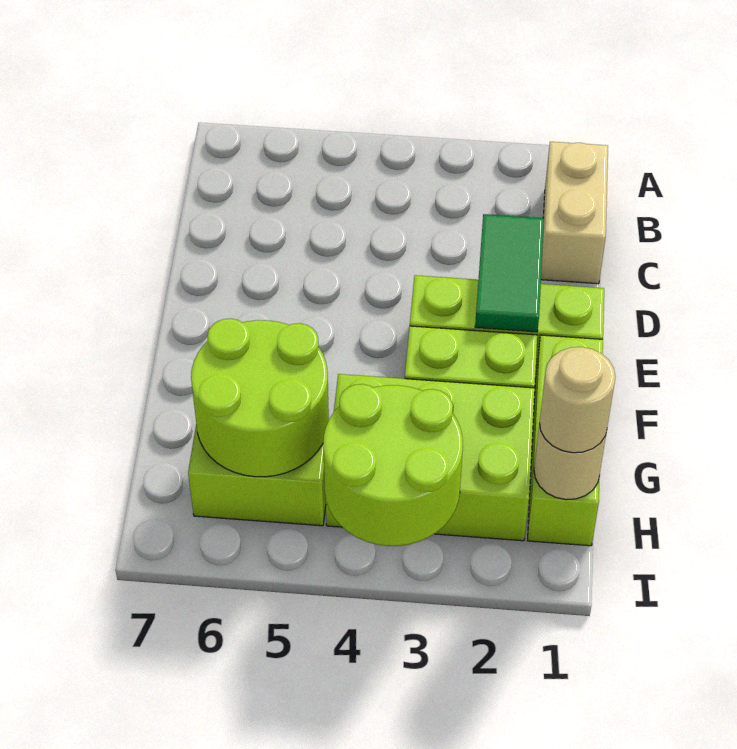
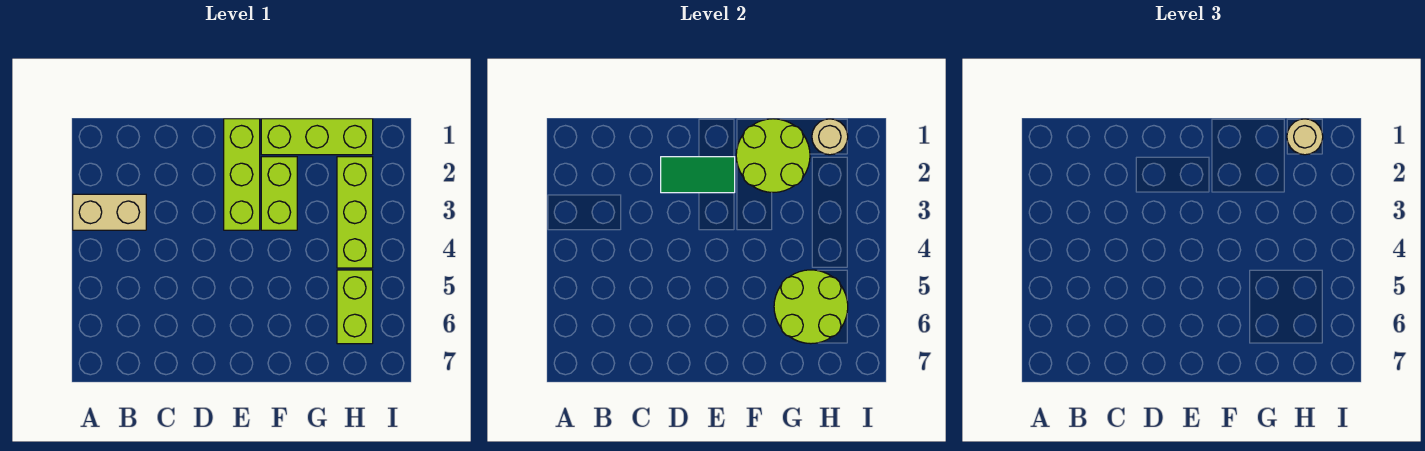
tan 1x2 brick [541,142,608,284] -> tan 1x2 brick moved to [73,194,146,230]
lime 2x3 brick [326,374,535,541] -> lime 1x3 brick [337,157,373,268]
lime 2x2 round brick [323,384,463,546] -> lime 2x2 round brick moved to [736,119,810,192]

